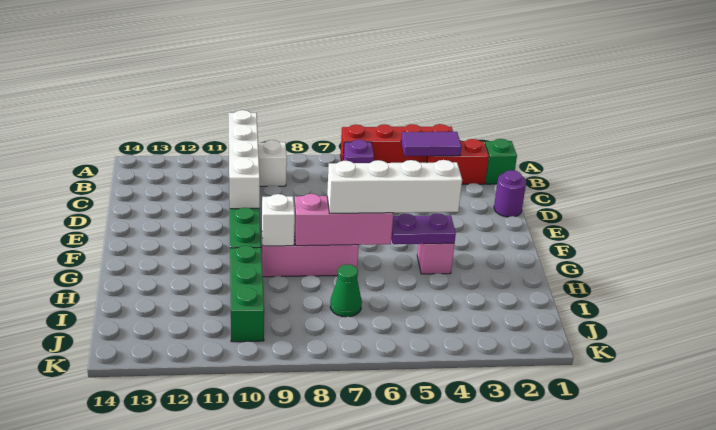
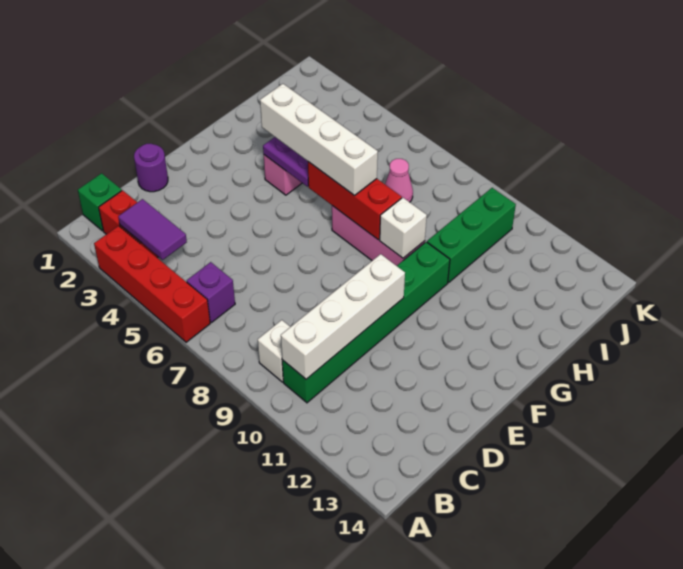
pink 1x3 brick [294,194,393,246] -> red 1x3 brick [308,162,402,240]
green 1x1 cone [330,264,362,317] -> pink 1x1 cone [385,159,413,202]

